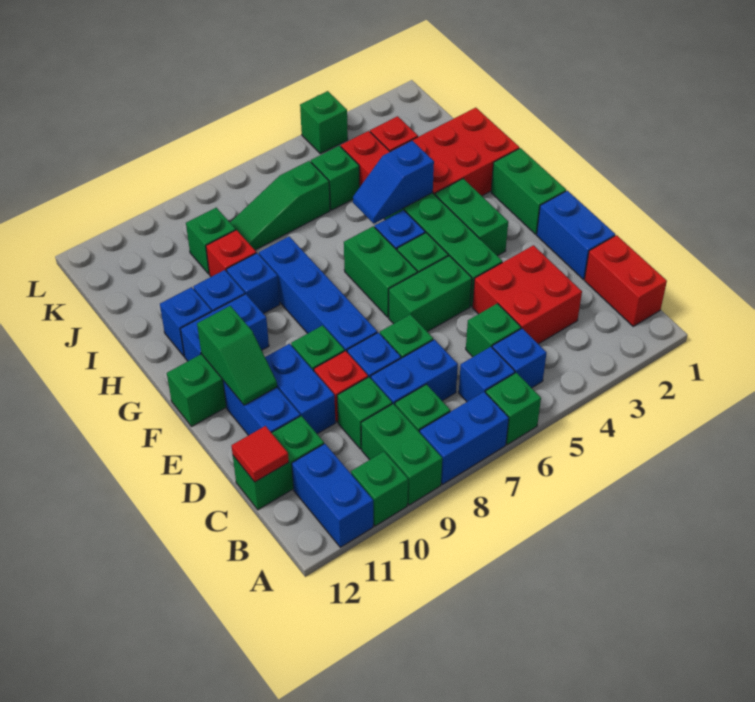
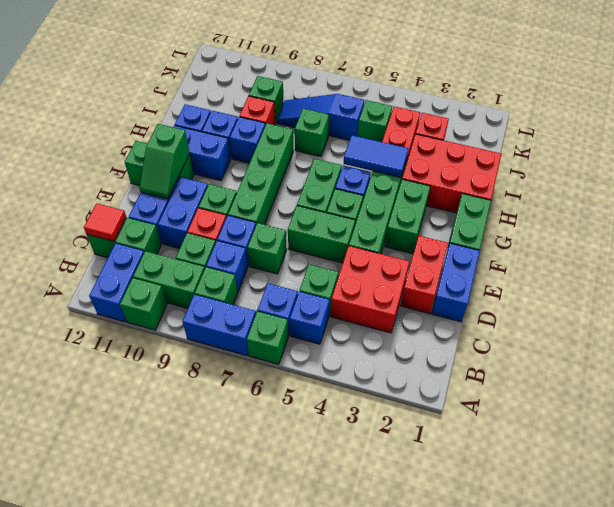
green 1x2 brick [361,404,442,505] -> green 1x2 brick turned to [133,251,204,308]
red 1x2 brick [584,235,667,326] -> red 1x2 brick moved to [400,236,448,314]
blue 1x2 brick [371,340,458,405] -> blue 1x1 brick [206,241,248,292]
blue 1x4 brick [259,236,377,352] -> green 1x4 brick [228,123,293,225]
blue 1x2 slope [353,141,434,224] -> blue 1x2 tile [344,135,409,177]
green 1x3 slope [230,161,330,250] -> blue 1x3 slope [277,94,364,140]
green 1x1 brick [300,91,348,154] -> green 1x1 brick moved to [295,109,329,157]

